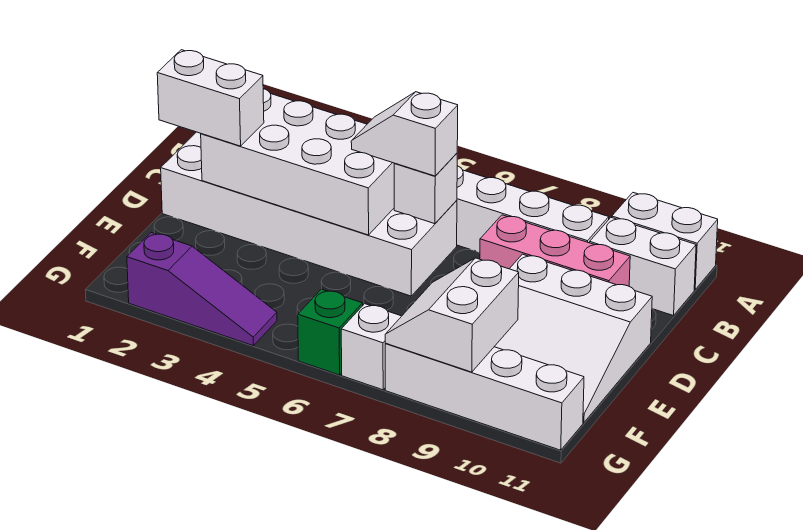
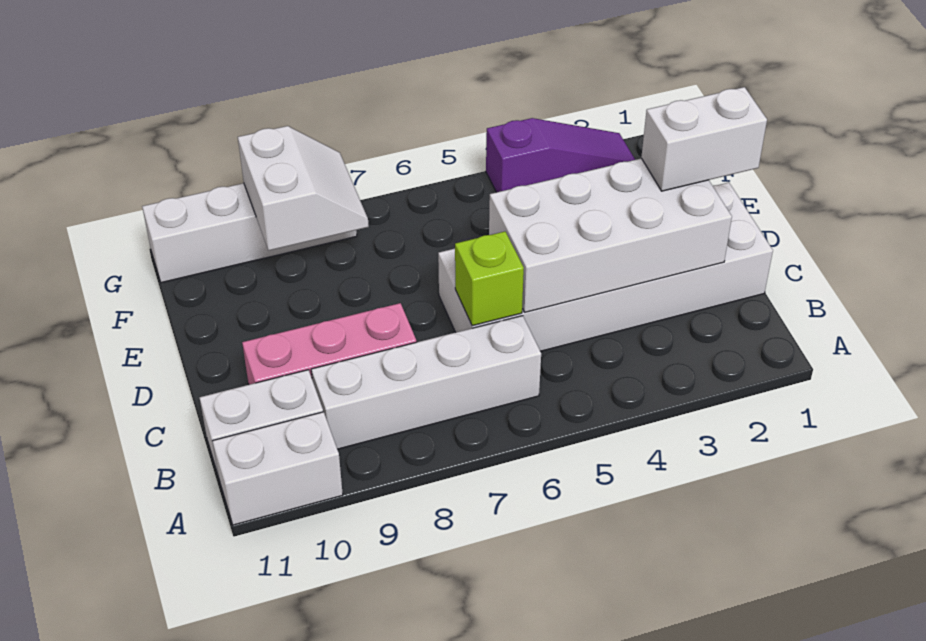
white 1x2 slope [351,92,458,176] -> none
white 1x1 brick [394,153,457,224] -> lime 1x1 brick [455,232,524,326]
white 3x3 slope [494,254,652,423] -> none
purple 1x3 slope [127,233,277,346] -> purple 1x3 slope turned to [486,118,635,192]
green 1x1 brick [298,289,363,375] -> none
white 1x1 brick [341,304,401,390] -> none

